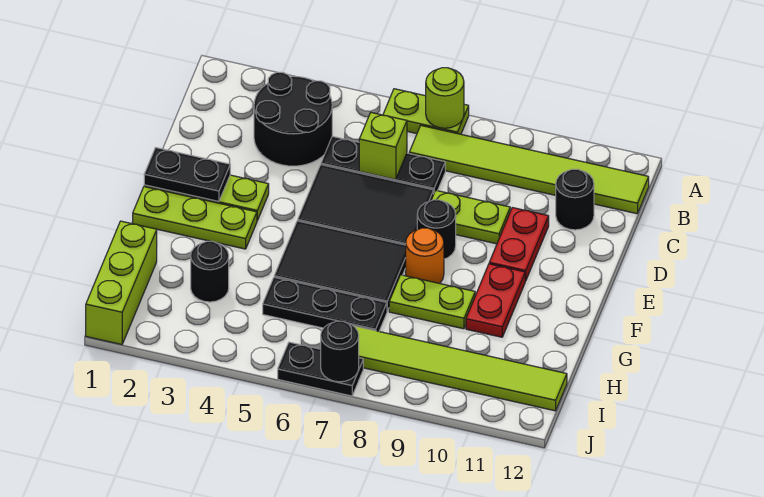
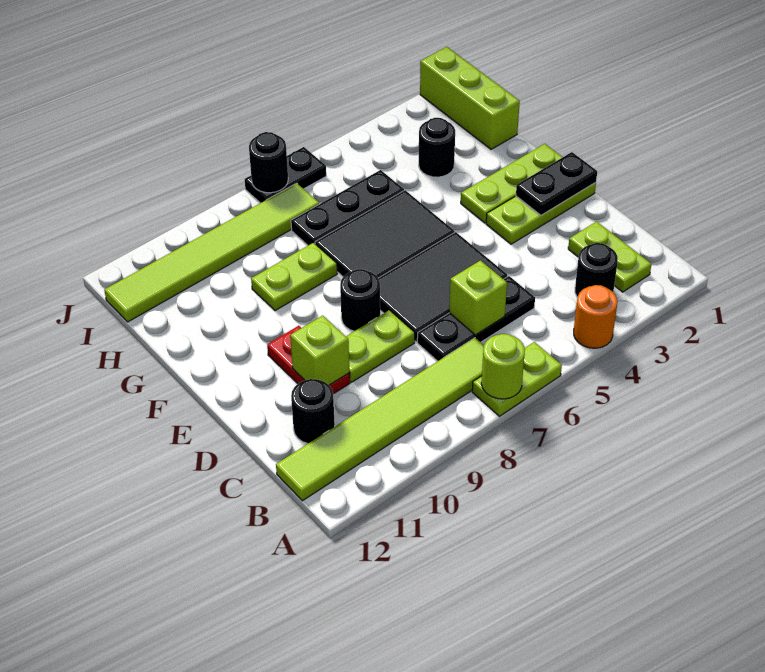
none -> lime 1x2 plate [568,222,651,292]
black 2x2 round brick [254,72,332,166] -> black 1x1 round brick [575,243,618,297]
none -> lime 1x1 brick [290,316,349,385]
orange 1x1 round brick [406,228,444,283] -> orange 1x1 round brick moved to [574,285,617,348]
red 1x2 plate [466,264,525,337] -> none

